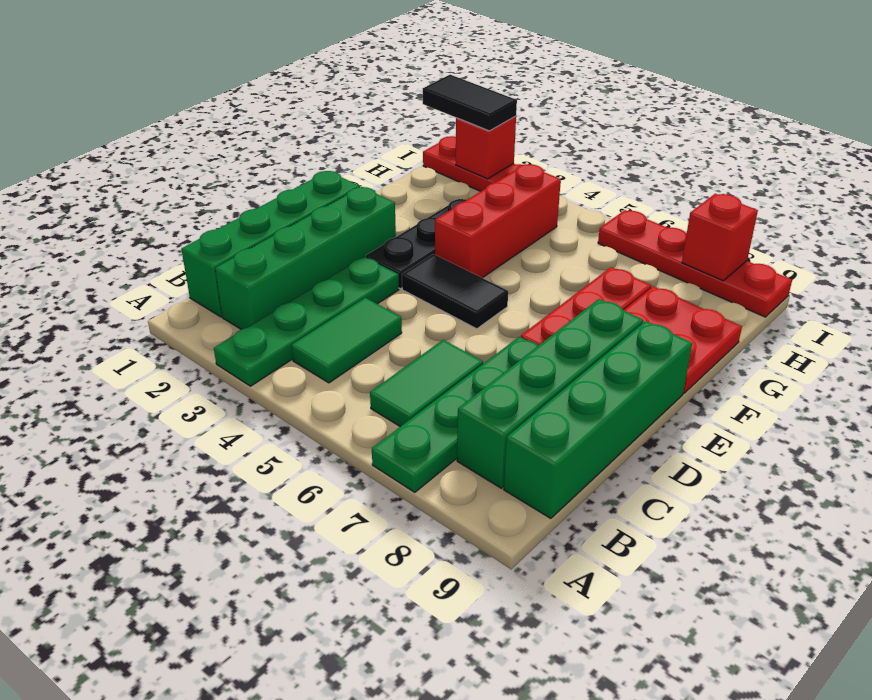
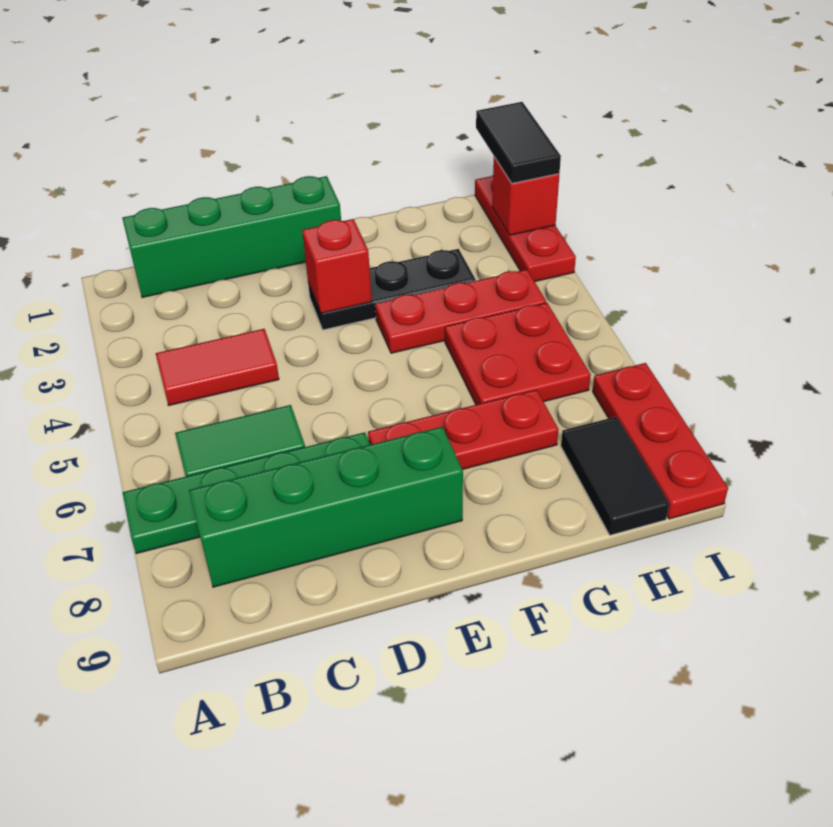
green 1x4 plate [214,257,399,386] -> none
green 1x4 brick [215,187,396,329] -> none
green 1x2 tile [291,298,402,383] -> red 1x2 tile [156,329,279,405]
green 1x4 brick [504,321,692,518] -> none
black 1x2 tile [402,254,508,329] -> black 1x2 tile moved to [561,417,669,535]
red 1x3 brick [435,164,561,278] -> red 1x3 plate [375,269,546,353]
red 2x2 plate [624,286,742,393] -> red 2x2 plate moved to [445,303,591,405]
red 1x4 plate [598,210,792,317] -> red 1x3 plate [593,363,728,519]
red 1x1 brick [682,194,758,281] -> red 1x1 brick moved to [302,219,372,313]

